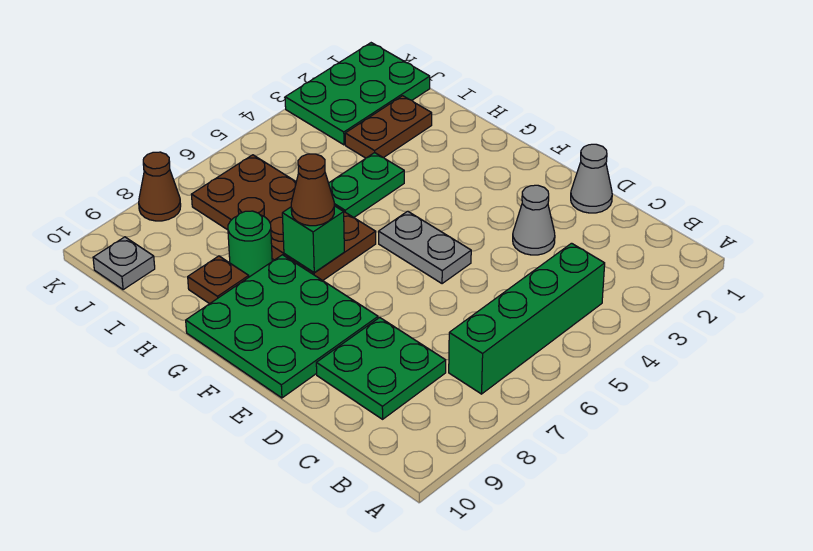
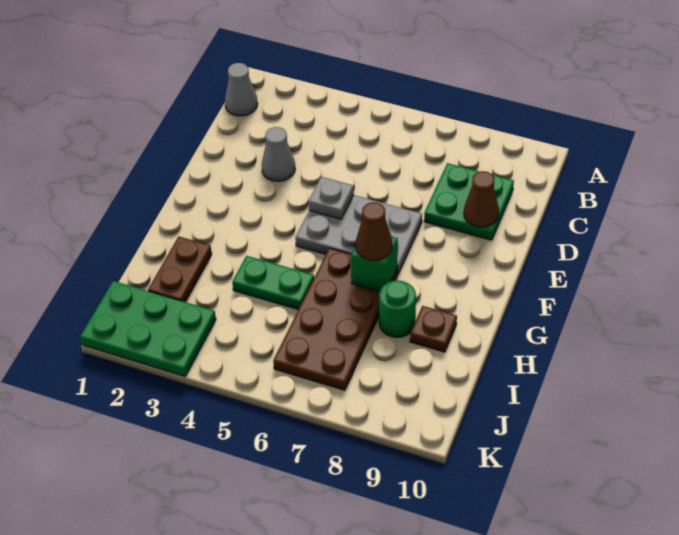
green 1x4 brick [449,243,605,394] -> none
grey 1x1 cone [571,144,612,213] -> grey 1x1 cone moved to [225,63,258,116]
grey 1x2 plate [379,211,471,284] -> grey 2x3 plate [295,195,422,275]
green 3x3 plate [186,255,378,398] -> none
brown 1x2 plate [345,96,432,158] -> brown 1x2 plate turned to [148,237,212,302]
grey 1x1 plate [93,237,155,290] -> grey 1x1 plate moved to [308,177,354,219]
brown 1x1 cone [139,152,181,221] -> brown 1x1 cone moved to [464,171,499,227]

